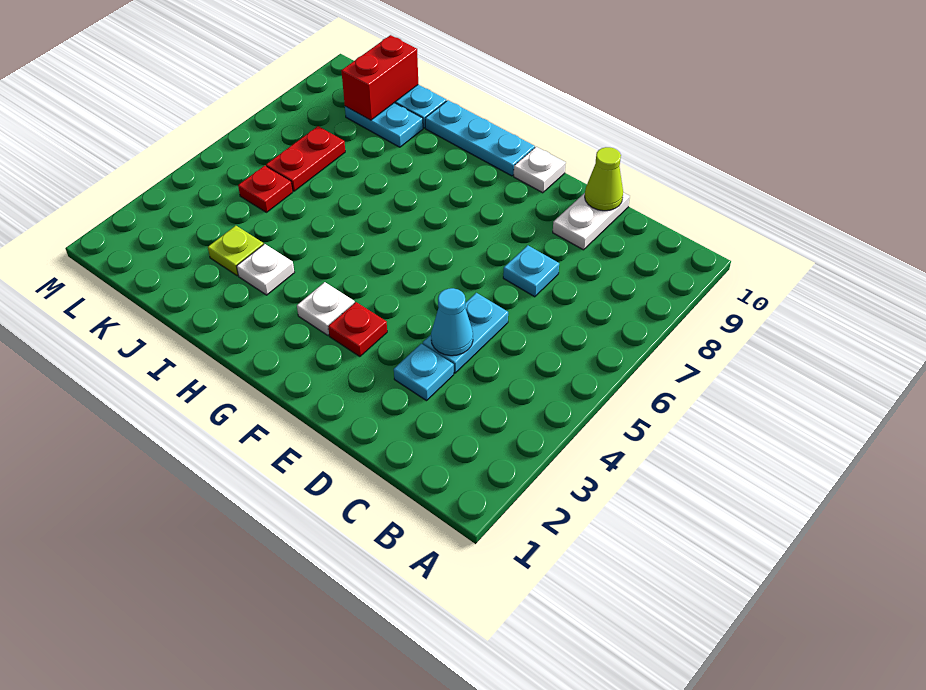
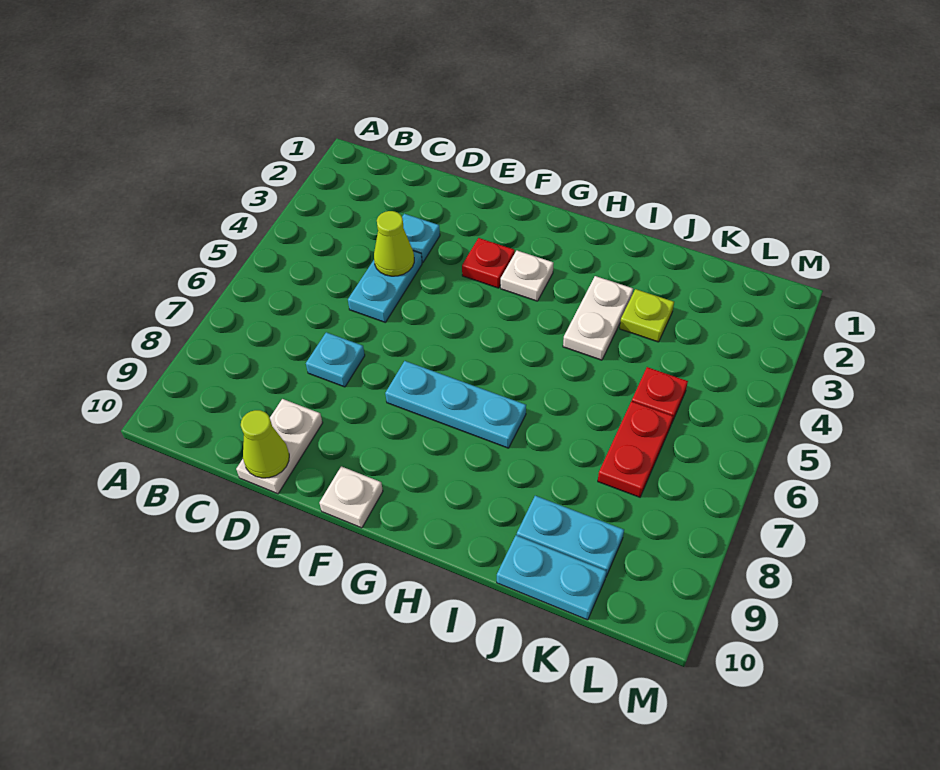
cyan 1x1 cone [431,288,473,356] -> lime 1x1 cone [374,211,414,276]
cyan 1x3 plate [425,100,535,176] -> cyan 1x3 plate moved to [385,361,526,448]
white 1x1 plate [237,244,294,295] -> white 1x2 plate [563,276,633,360]
red 1x2 brick [341,35,418,120] -> none

